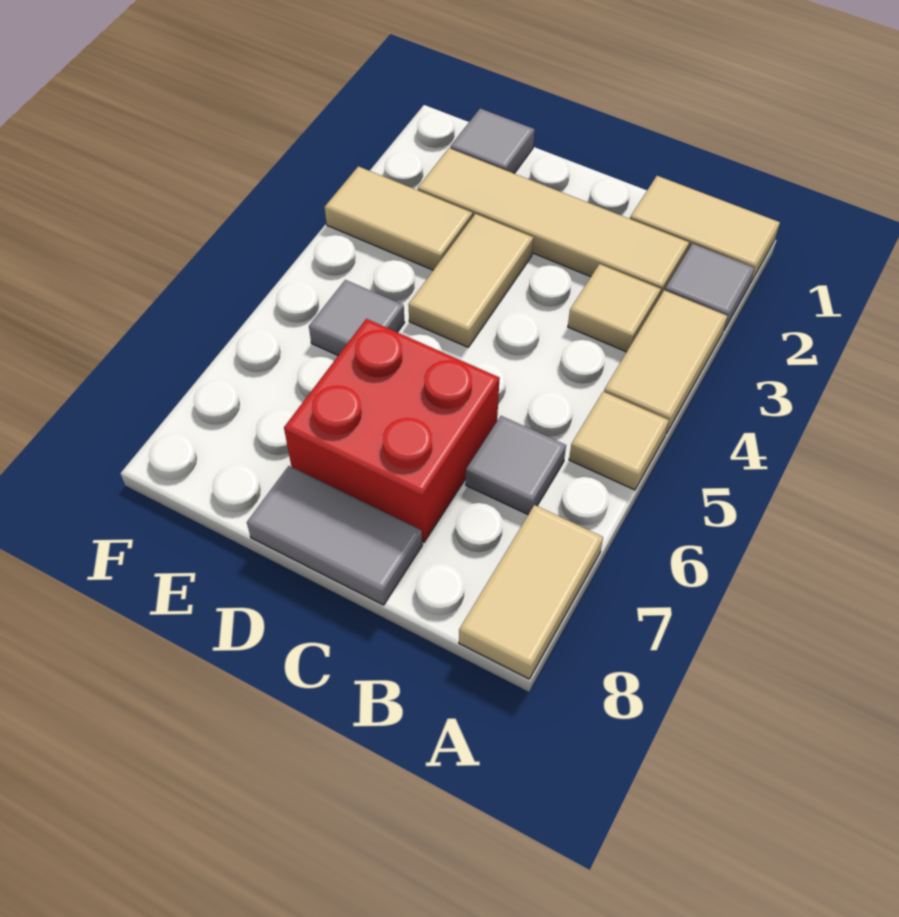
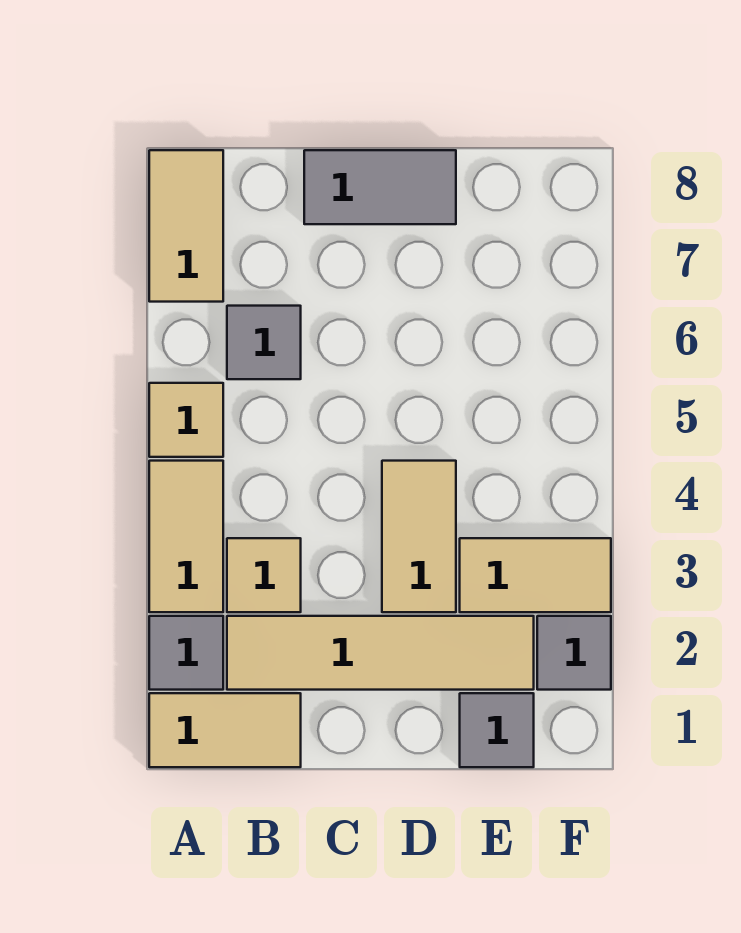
red 2x2 brick [284,319,500,542] -> none
grey 1x1 tile [309,280,405,355] -> grey 1x1 tile moved to [537,616,611,690]

